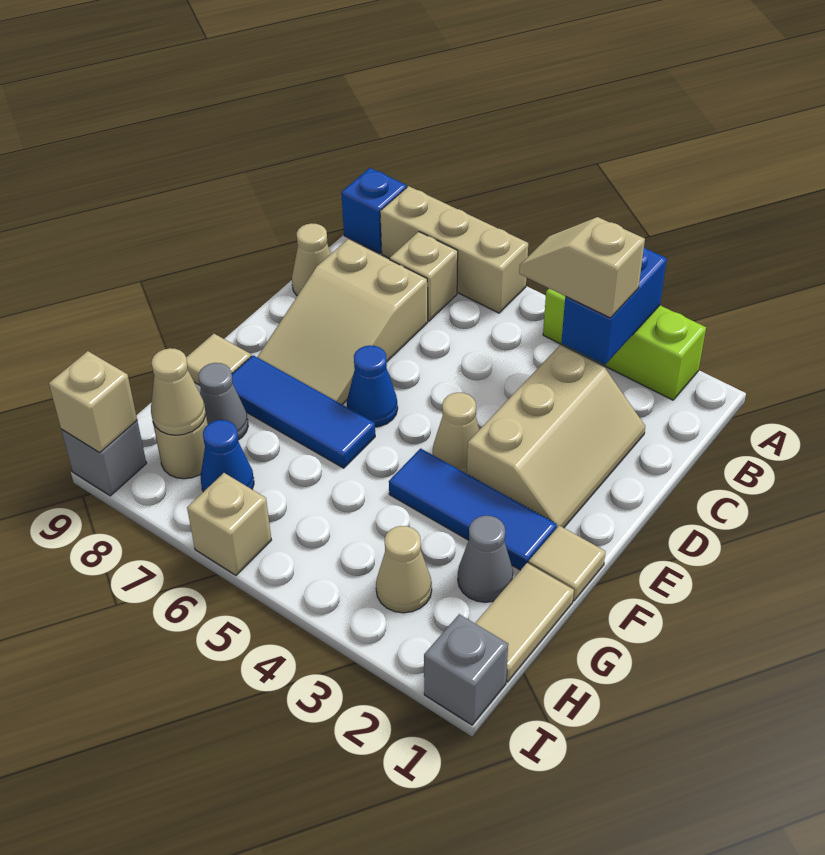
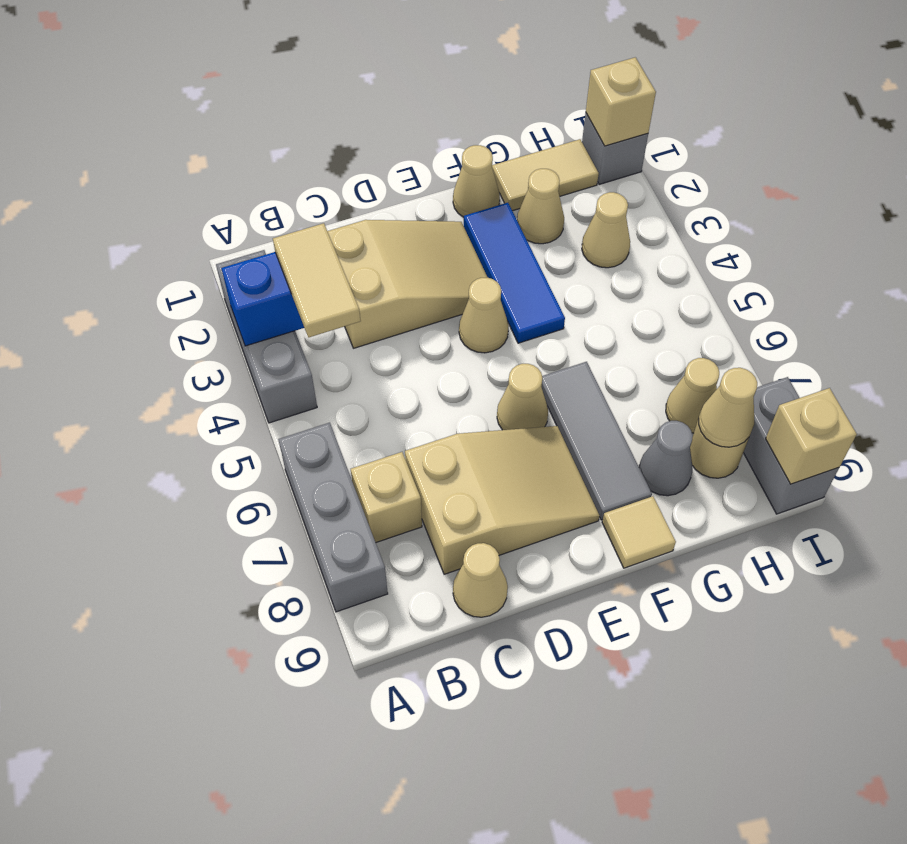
lime 1x3 brick [543,289,706,400] -> grey 1x3 brick [216,250,317,423]
tan 1x3 brick [380,186,528,313] -> grey 1x3 brick [278,423,388,612]
blue 1x1 brick [341,168,407,254] -> none
tan 1x2 slope [519,217,645,318] -> tan 1x2 tile [273,223,360,338]
tan 2x3 slope [467,345,645,528] -> tan 2x3 slope turned to [327,220,488,348]
blue 1x1 cone [347,345,398,427] -> tan 1x1 cone [497,364,548,430]
tan 1x1 tile [528,526,606,601] -> tan 1x1 cone [453,145,500,217]
blue 1x3 tile [232,355,375,468] -> grey 1x3 tile [541,362,652,520]
grey 1x1 cone [458,516,513,602] -> tan 1x1 cone [517,169,564,244]
blue 1x1 cone [201,420,254,492] -> tan 1x1 cone [666,358,719,433]
tan 1x1 brick [187,473,271,575] -> tan 1x1 brick moved to [586,57,656,146]
grey 1x1 brick [61,421,147,496] -> grey 1x2 brick [743,377,839,514]

